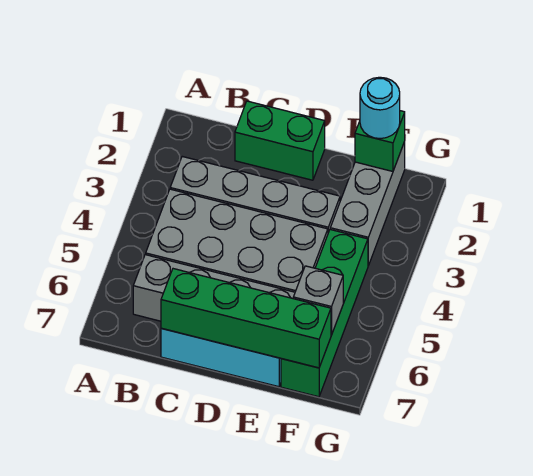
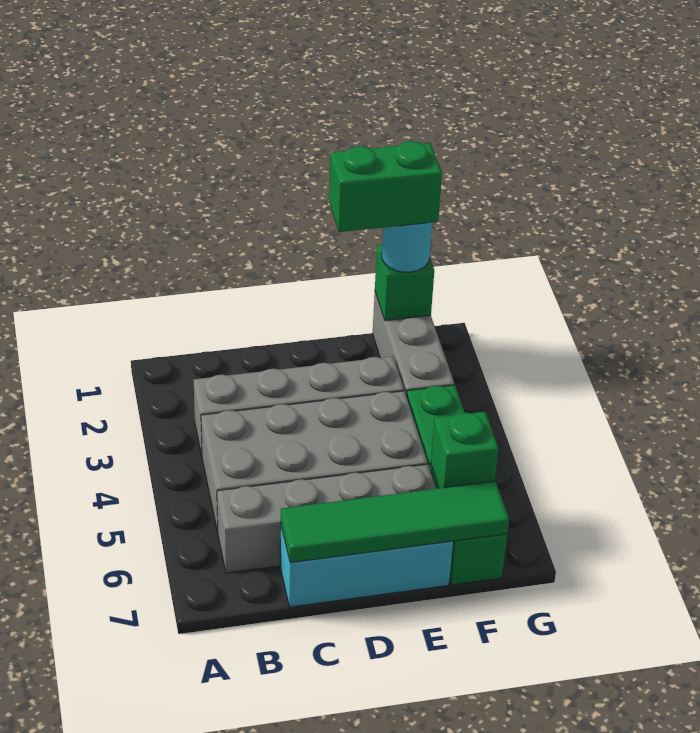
green 1x2 brick [235,101,325,180] -> green 1x2 brick moved to [329,141,442,232]
green 1x4 brick [161,269,331,368] -> green 1x4 tile [281,481,509,563]
grey 1x1 brick [293,266,343,335] -> green 1x1 brick [431,412,499,488]

